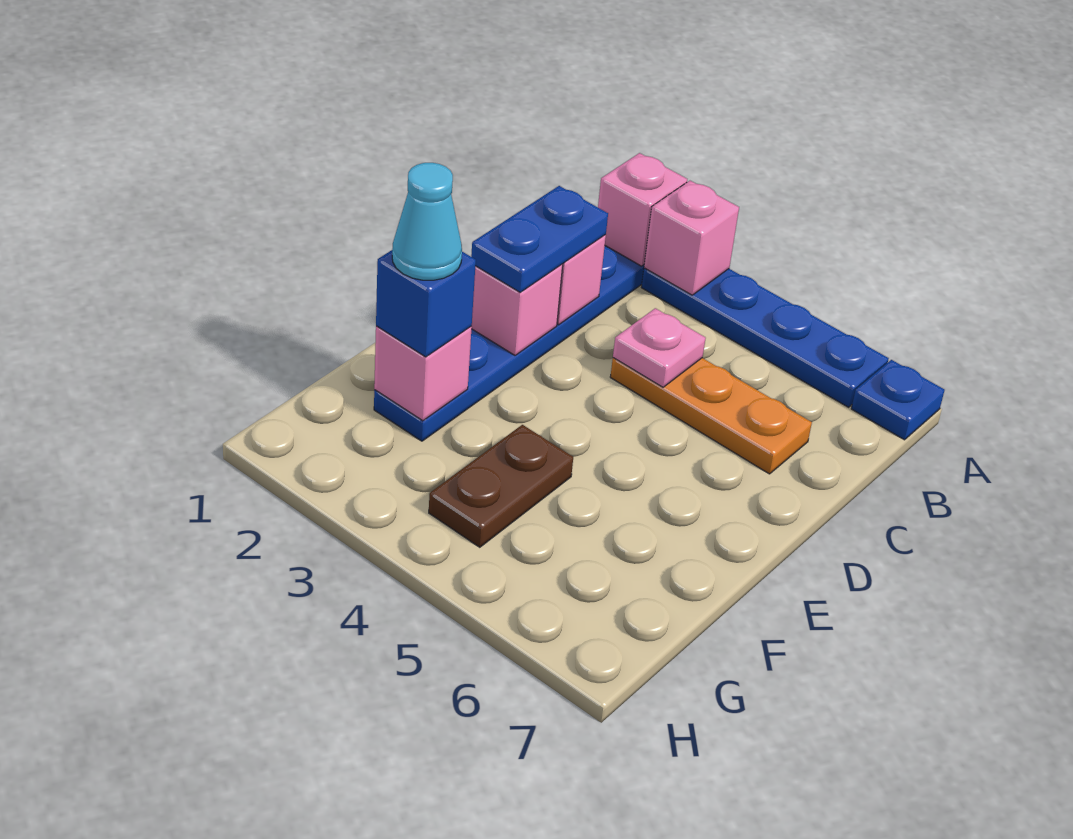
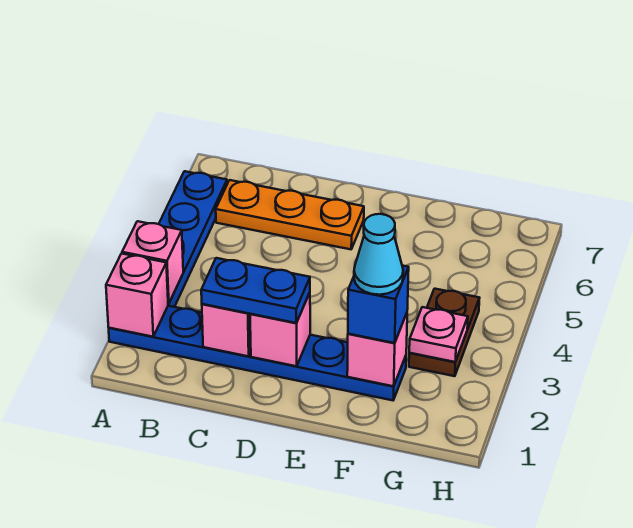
blue 1x1 plate [851,360,945,440] -> none
orange 1x3 plate [610,358,812,474] -> orange 1x3 plate turned to [216,180,364,249]
pink 1x1 plate [613,308,706,387] -> pink 1x1 plate moved to [409,307,468,362]
brown 1x2 plate [429,425,573,547] -> brown 1x2 plate turned to [409,289,479,376]

